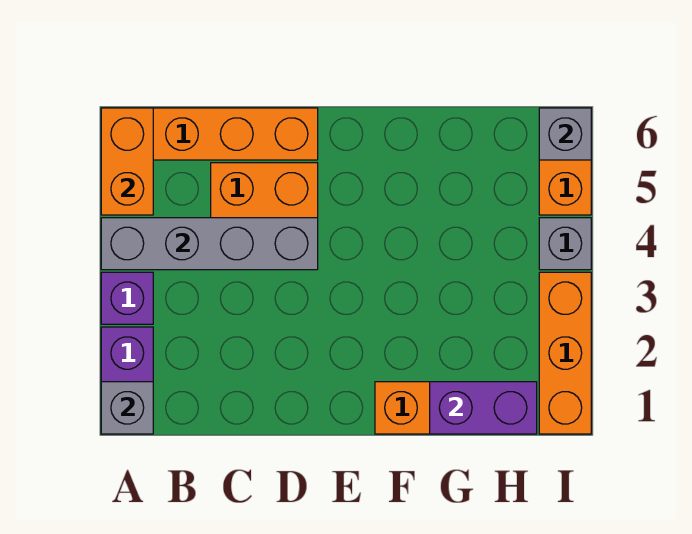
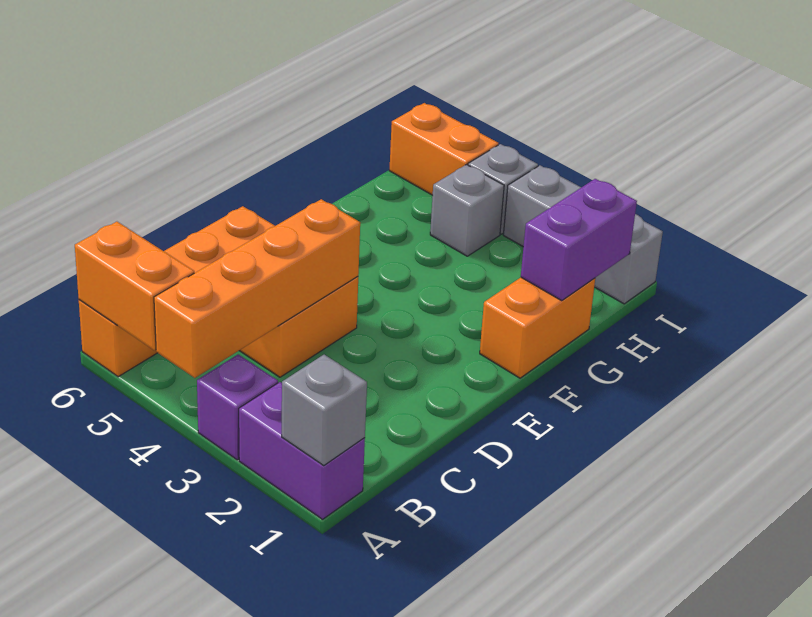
grey 1x4 brick [101,218,318,270] -> orange 1x4 brick [154,199,360,378]
orange 1x3 brick [539,272,591,434] -> grey 1x3 brick [503,165,663,304]
grey 1x1 brick [539,108,591,160] -> grey 1x1 brick moved to [430,165,504,256]

